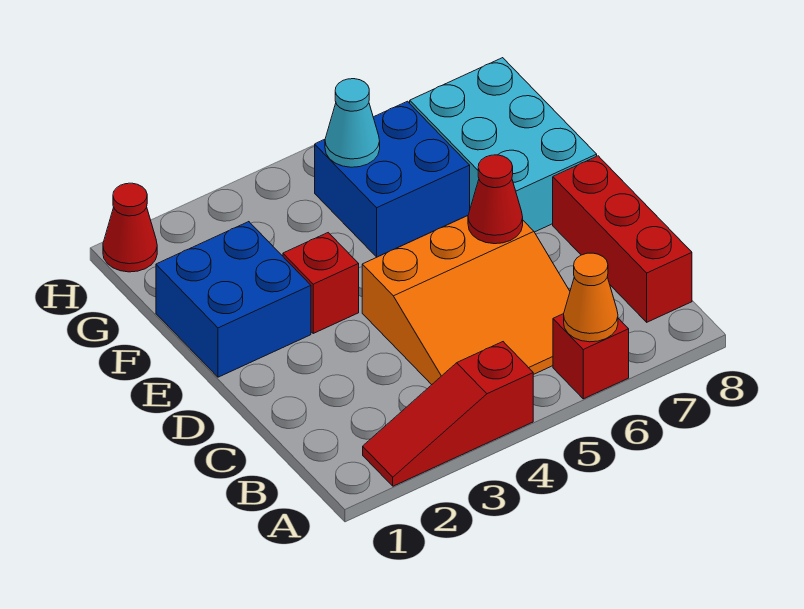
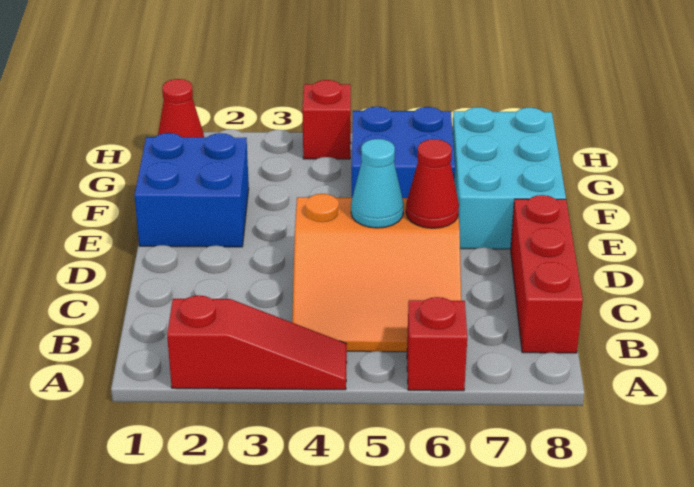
red 1x3 slope [363,342,533,486] -> red 1x3 slope turned to [167,295,347,390]
orange 1x1 cone [564,253,618,342] -> none
red 1x1 brick [283,233,359,333] -> red 1x1 brick moved to [302,80,351,159]
cyan 1x1 cone [325,79,380,167] -> cyan 1x1 cone moved to [351,139,404,228]

